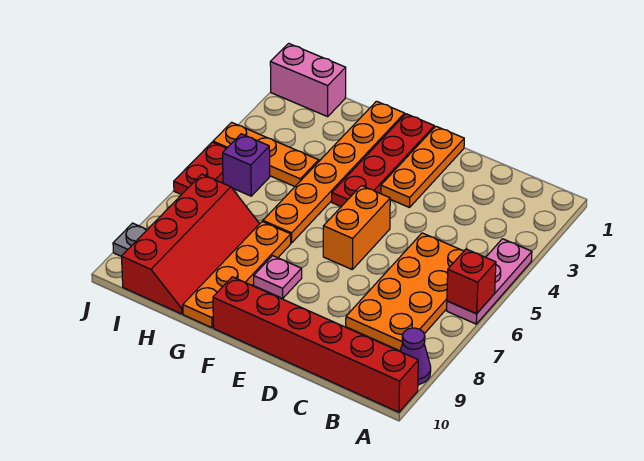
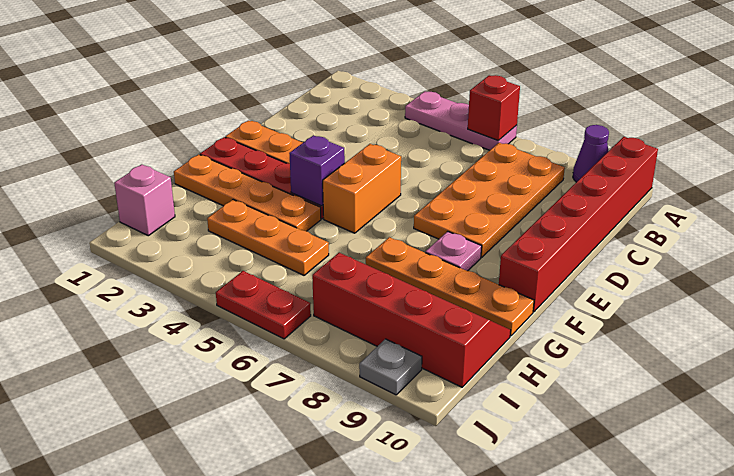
orange 2x4 plate [346,233,464,351] -> orange 2x4 plate turned to [414,143,565,257]
orange 1x2 brick [323,186,390,269] -> orange 1x2 brick turned to [323,144,401,233]
orange 1x6 plate [263,101,405,243] -> orange 1x4 plate [174,154,321,231]
orange 1x3 plate [213,122,319,186] -> orange 1x3 plate turned to [207,200,329,275]
pink 1x2 brick [270,43,346,117] -> pink 1x1 brick [114,164,175,236]
purple 1x1 brick [223,134,270,196] -> purple 1x1 brick moved to [289,135,345,206]

